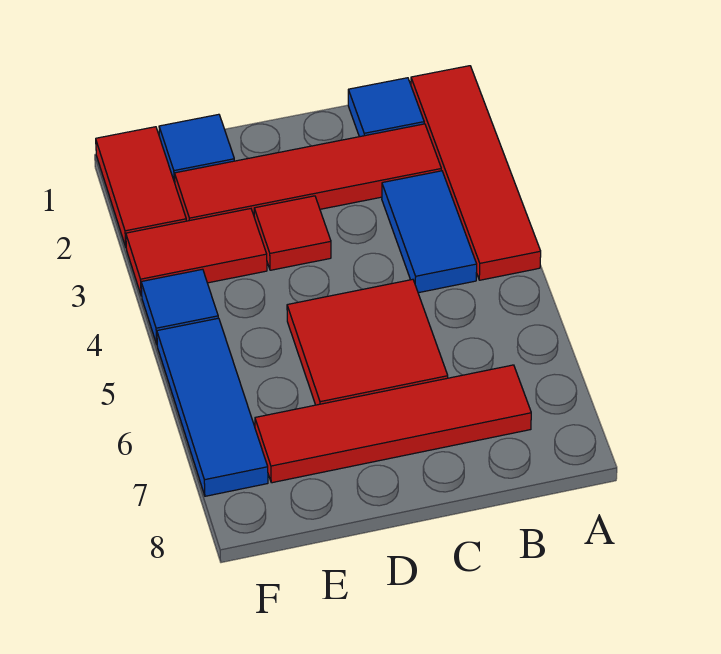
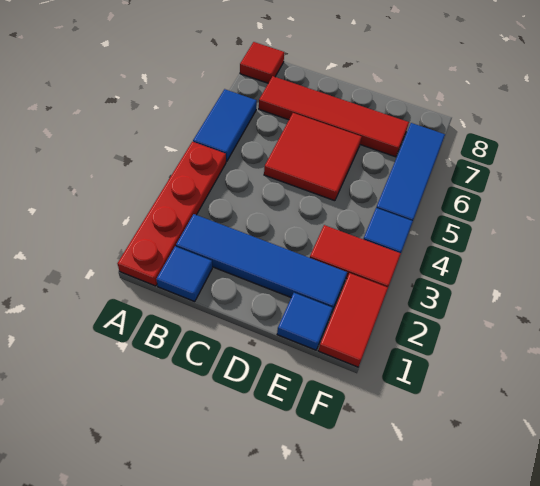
red 1x4 tile [411,66,541,280] -> red 1x4 plate [117,142,226,286]
red 1x4 tile [175,124,441,221] -> blue 1x4 tile [176,214,347,311]
blue 1x2 tile [382,171,477,293] -> blue 1x2 tile moved to [193,89,257,162]
red 1x1 tile [254,196,331,270] -> red 1x1 tile moved to [240,42,284,83]

